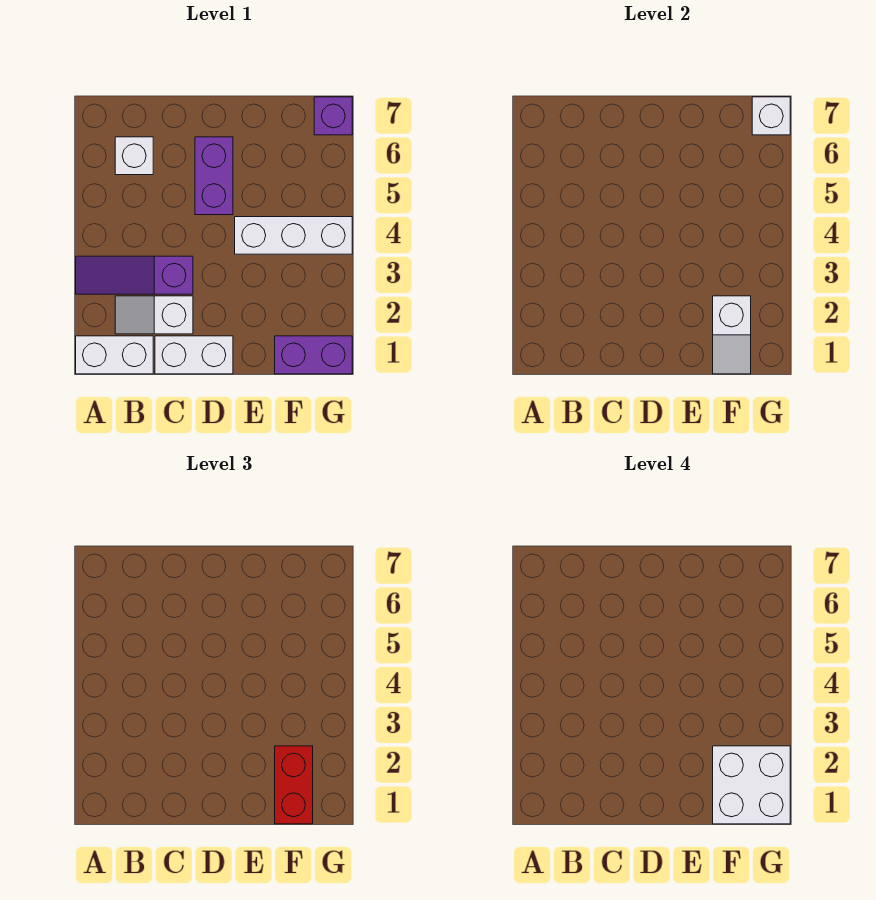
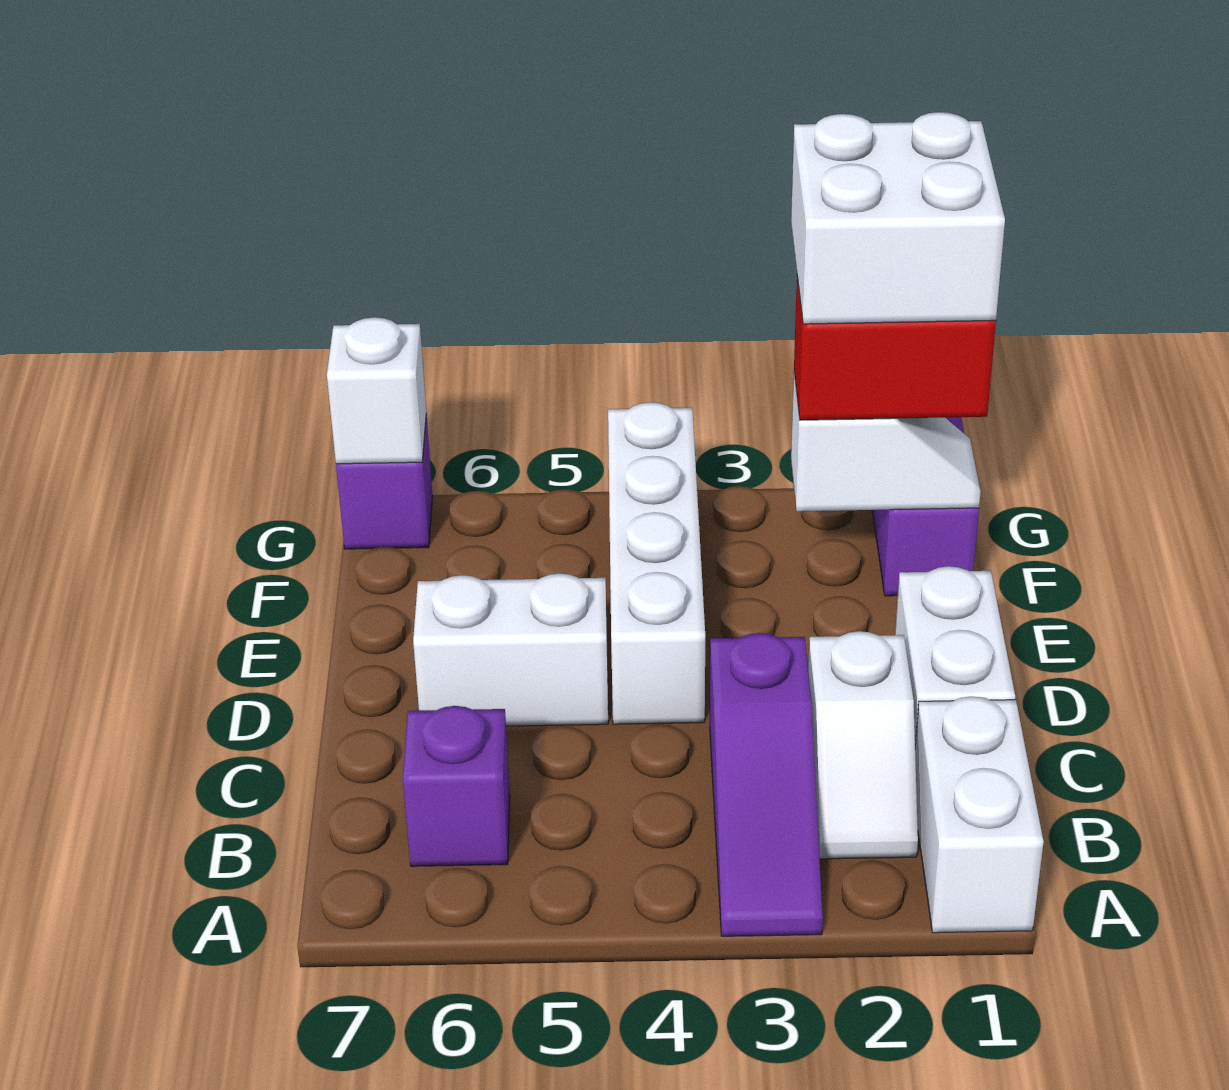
white 1x1 brick [115,137,153,175] -> purple 1x1 brick [403,706,510,866]
purple 1x2 brick [195,137,233,215] -> white 1x2 brick [413,573,608,726]
white 1x3 brick [235,217,352,254] -> white 1x4 brick [608,402,705,724]

